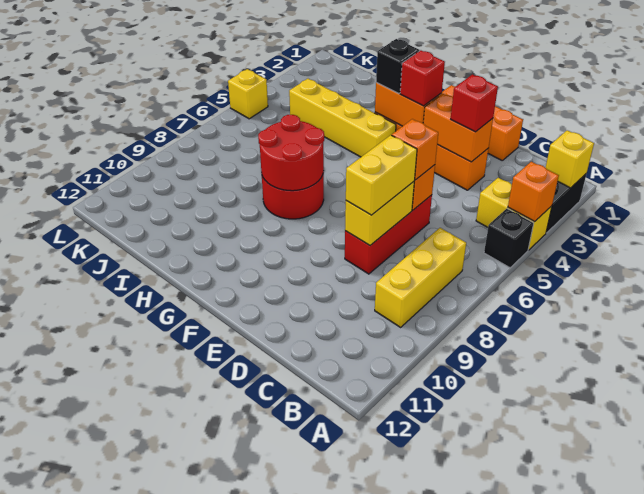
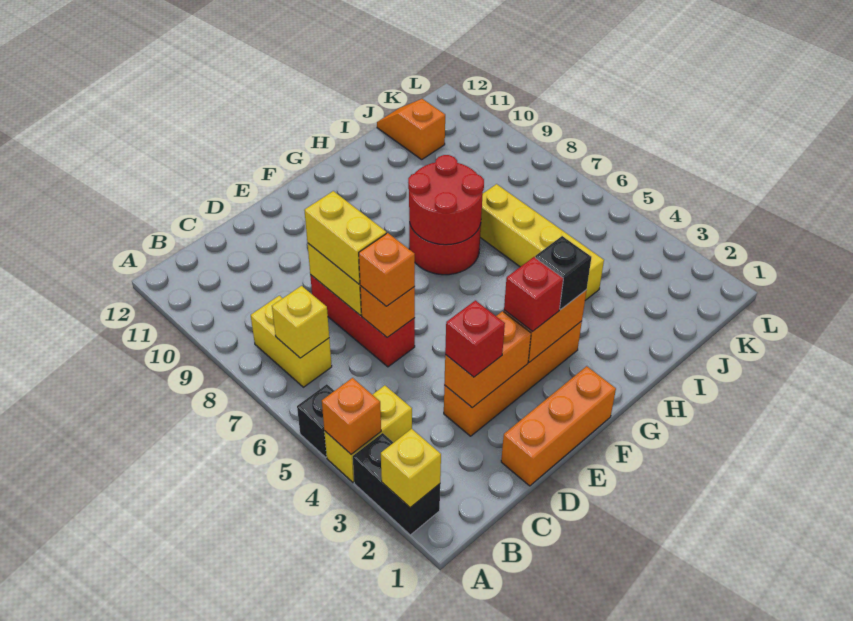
yellow 1x3 brick [375,228,466,327] -> yellow 1x2 brick [251,296,332,387]
yellow 1x4 brick [289,79,396,157] -> yellow 1x4 brick turned to [480,184,604,300]
none -> orange 1x2 slope [377,99,445,160]
yellow 1x1 brick [228,69,268,119] -> yellow 1x1 brick moved to [272,286,329,358]

